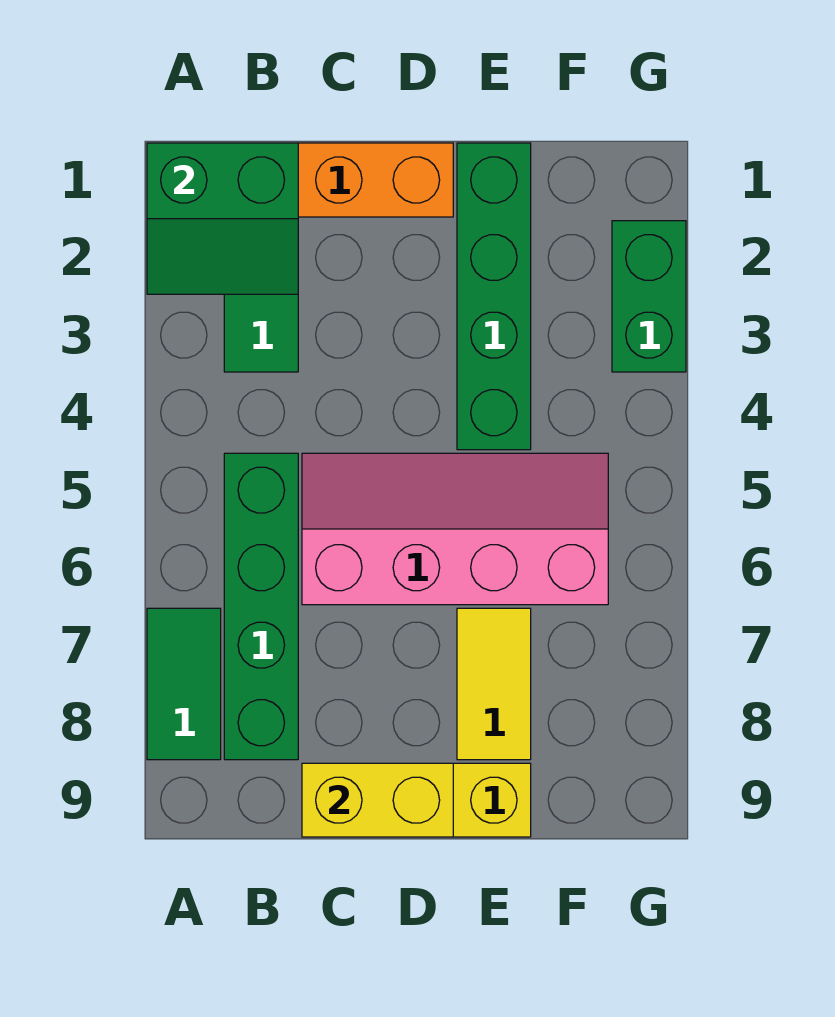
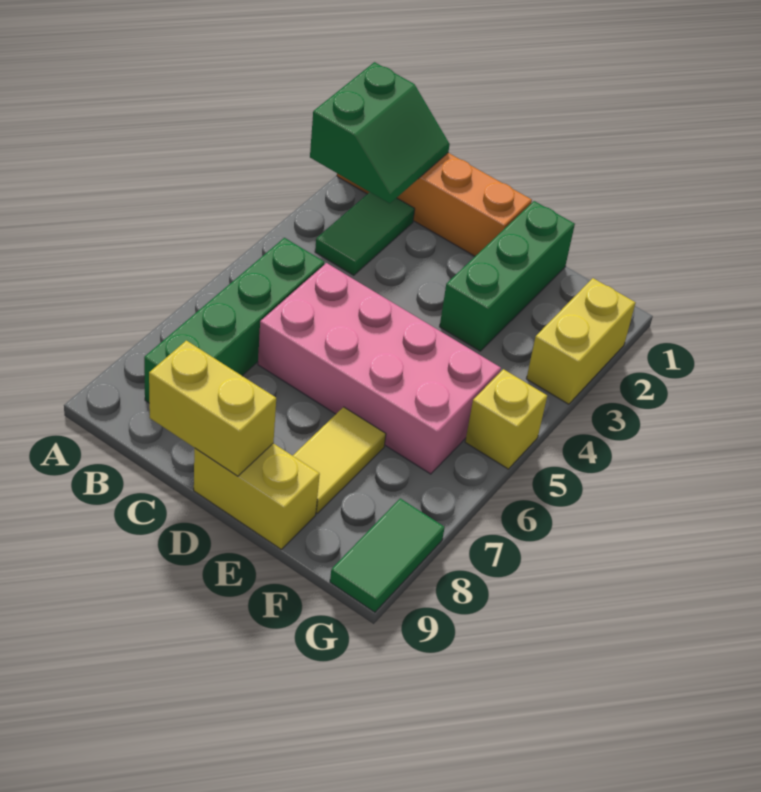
green 2x2 slope [147,143,298,294] -> green 2x2 slope turned to [310,62,450,204]
green 1x2 tile [147,608,221,760] -> green 1x2 tile moved to [330,498,445,612]
pink 2x4 slope [302,453,608,605] -> pink 2x4 brick [258,263,501,474]
green 1x4 brick [457,143,531,450] -> green 1x3 brick [440,201,575,351]
green 1x2 brick [612,221,686,372] -> yellow 1x2 brick [526,278,636,404]
none -> yellow 1x1 brick [465,369,547,469]

